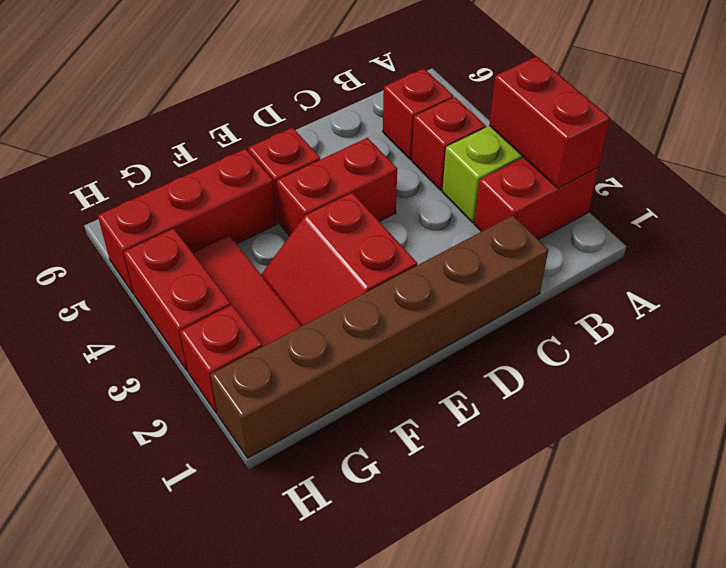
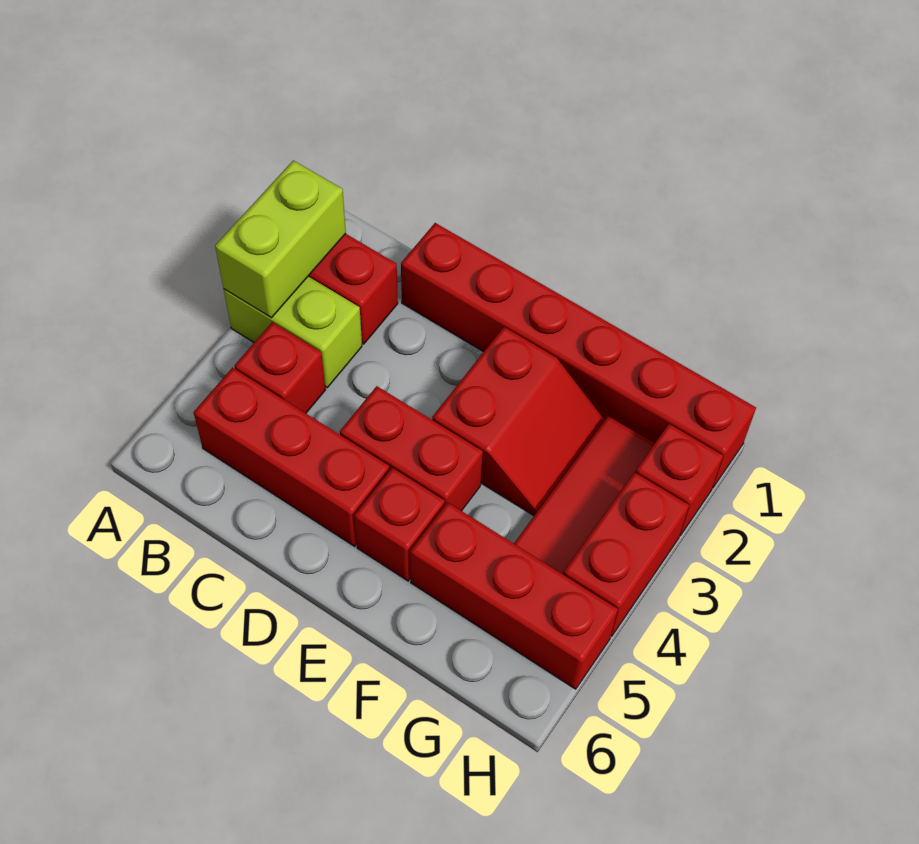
red 1x2 brick [489,56,610,188] -> lime 1x2 brick [215,160,346,318]
red 1x1 brick [383,68,453,160] -> red 1x3 brick [194,368,390,546]
brown 1x6 brick [210,215,548,458] -> red 1x6 brick [401,223,756,488]

